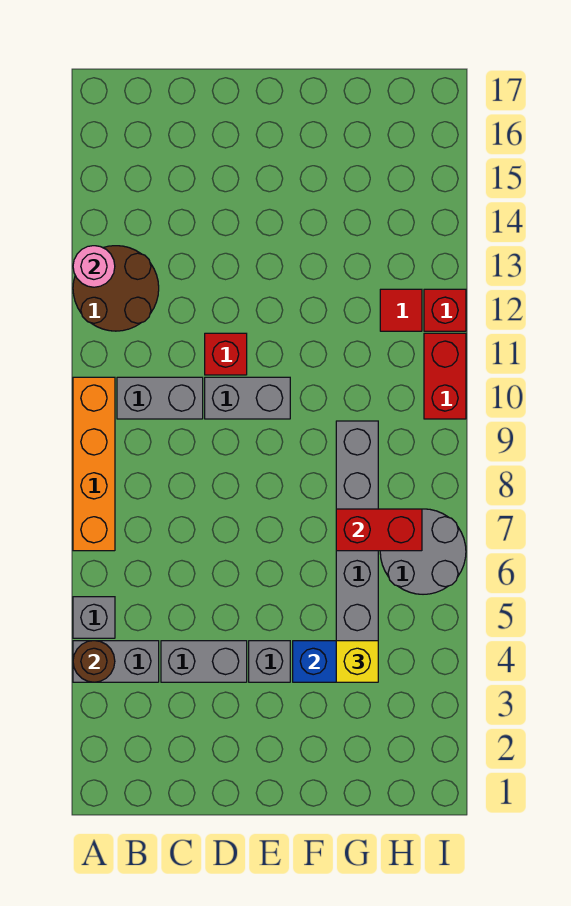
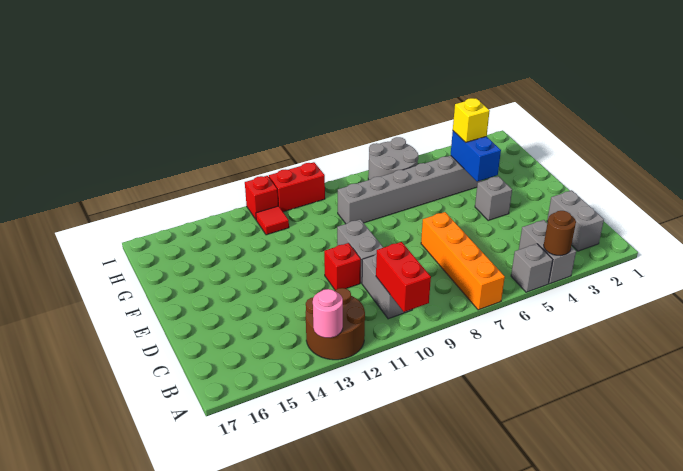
orange 1x4 brick [73,377,115,551] -> orange 1x4 brick turned to [421,212,505,310]
grey 1x2 brick [161,641,247,682] -> grey 1x2 brick moved to [547,190,604,251]
red 1x2 brick [336,509,422,551] -> red 1x2 brick moved to [376,242,431,312]

